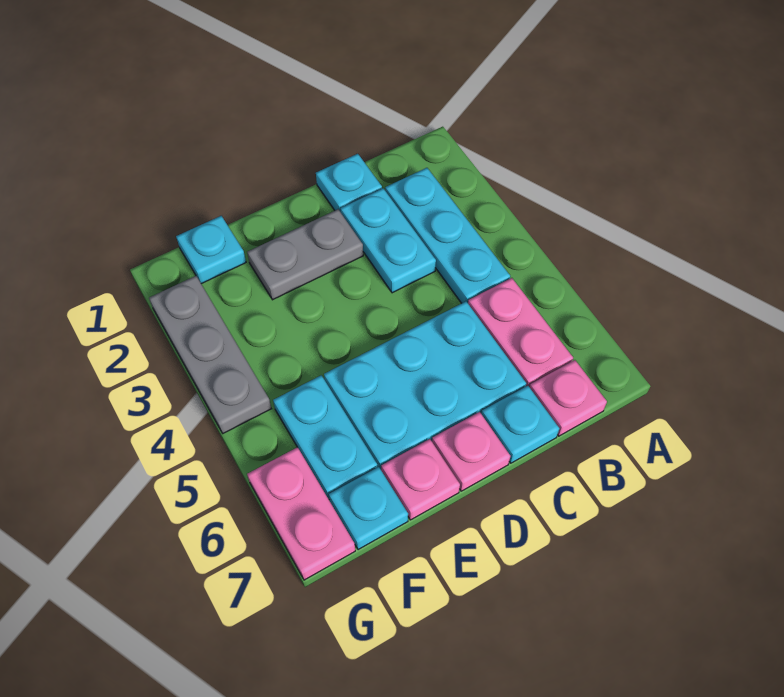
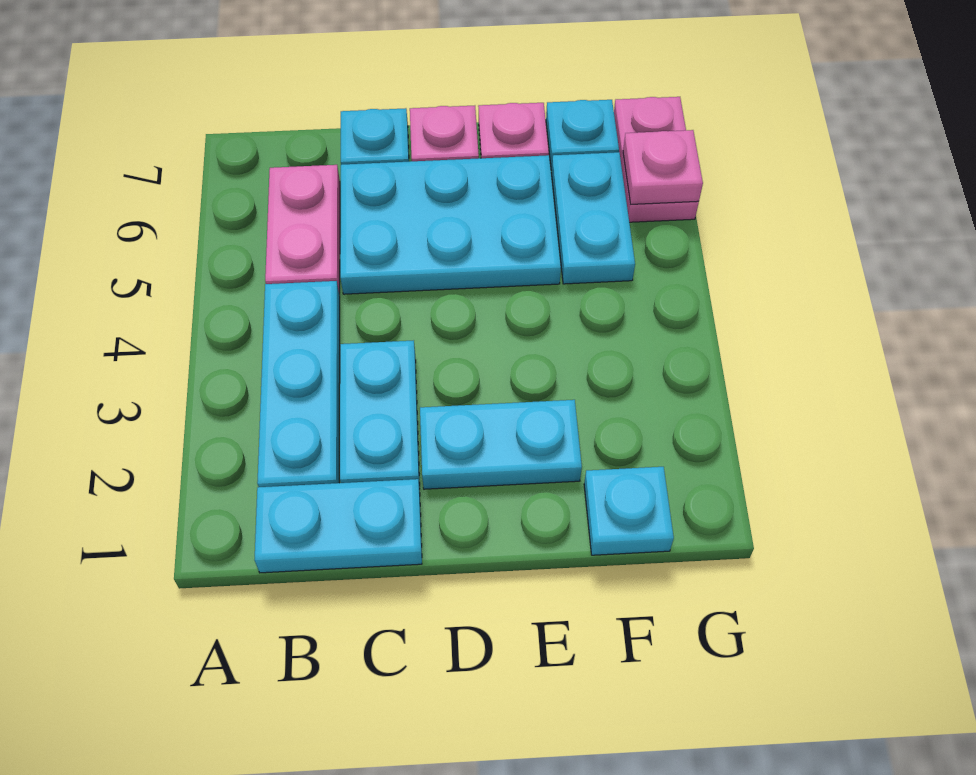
pink 1x1 plate [530,360,607,436] -> pink 1x1 plate moved to [623,130,703,204]
cyan 1x1 plate [316,154,382,212] -> cyan 1x2 plate [255,479,422,573]
grey 1x2 plate [247,209,363,300] -> cyan 1x2 plate [420,400,582,489]
grey 1x3 plate [149,276,271,433] -> none

